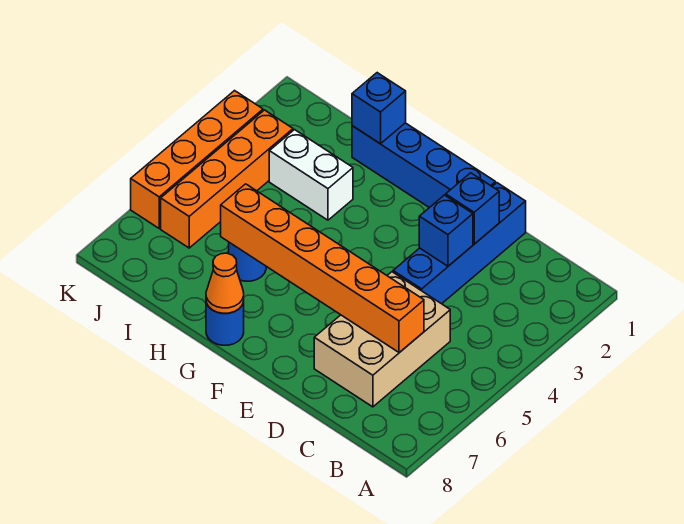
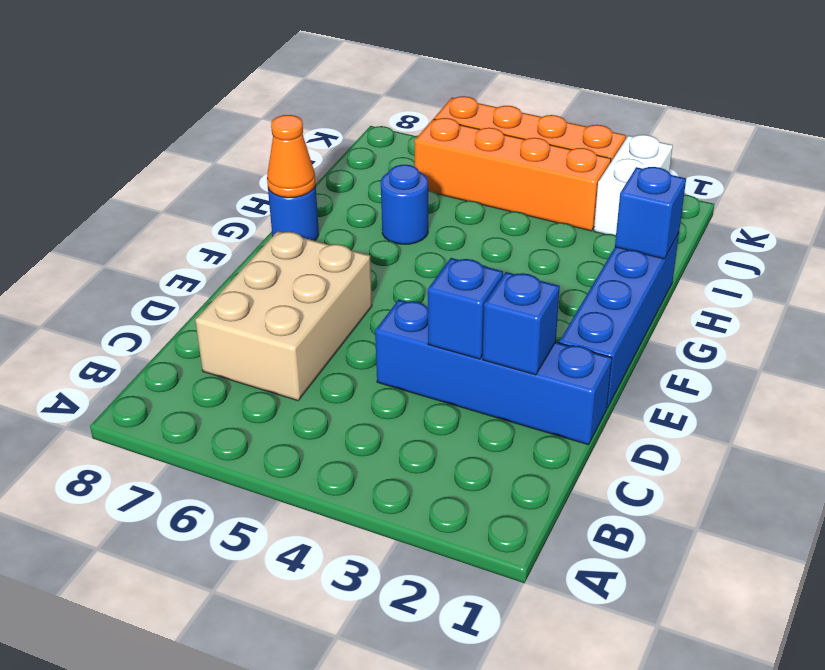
tan 2x3 brick [314,272,450,407] -> tan 2x3 brick turned to [195,231,372,401]
orange 1x6 brick [221,184,424,353] -> none
white 1x2 brick [269,130,353,220] -> white 1x2 brick moved to [594,135,673,235]

